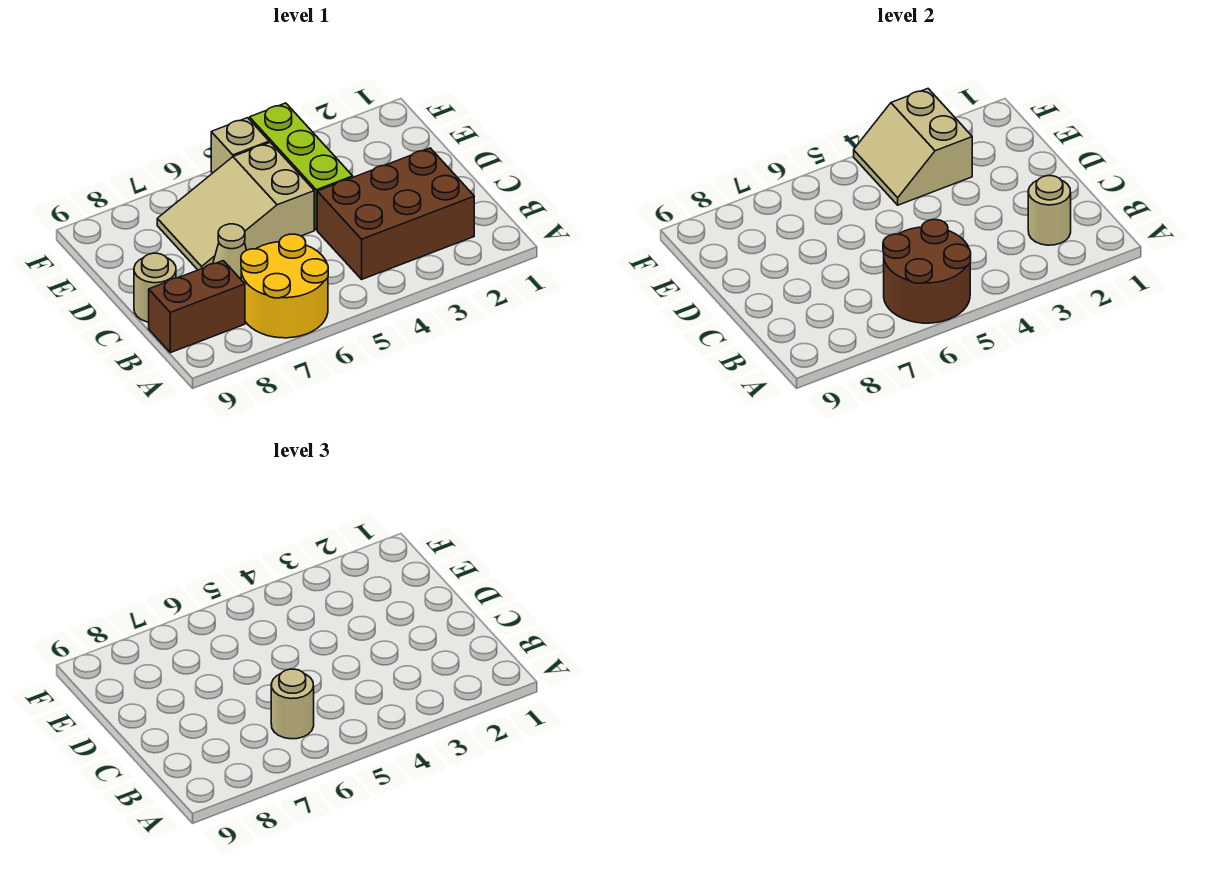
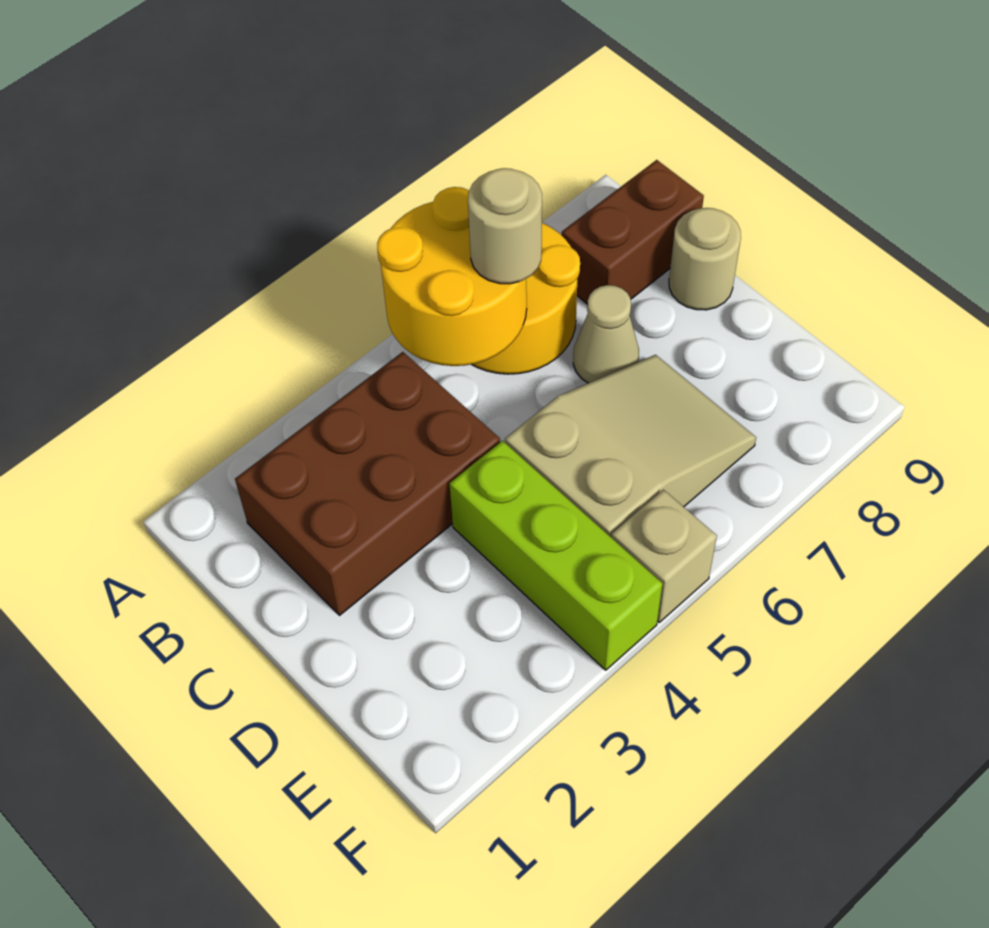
brown 2x2 round brick [883,220,971,323] -> yellow 2x2 round brick [377,187,527,366]
tan 1x1 round brick [1028,176,1071,245] -> none
tan 2x2 slope [854,89,972,205] -> none

